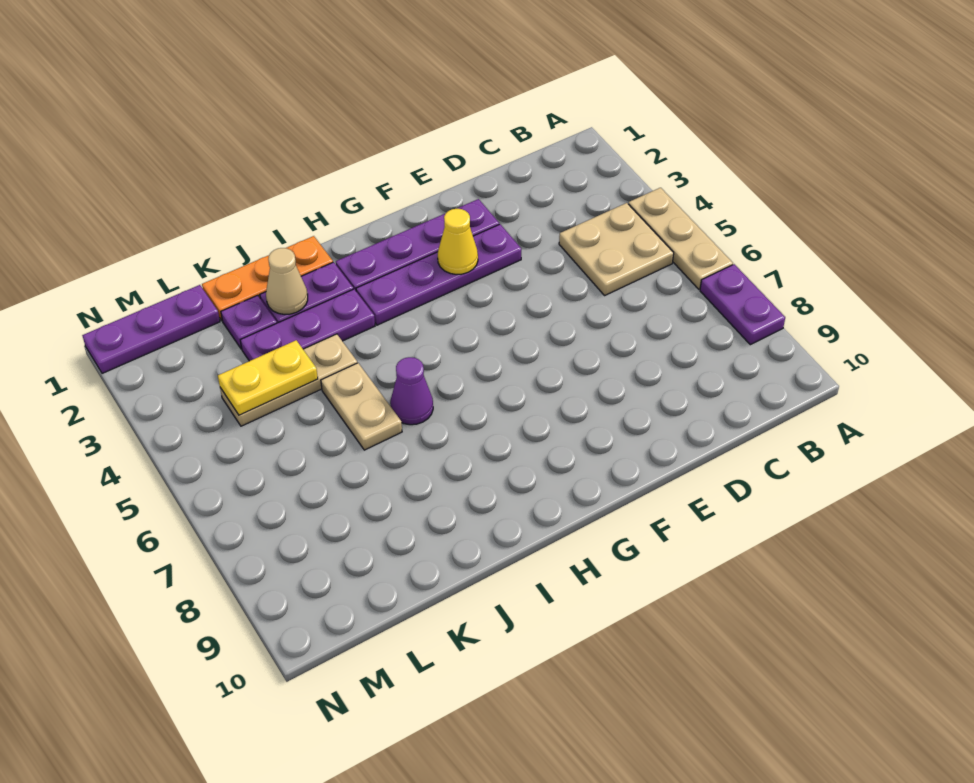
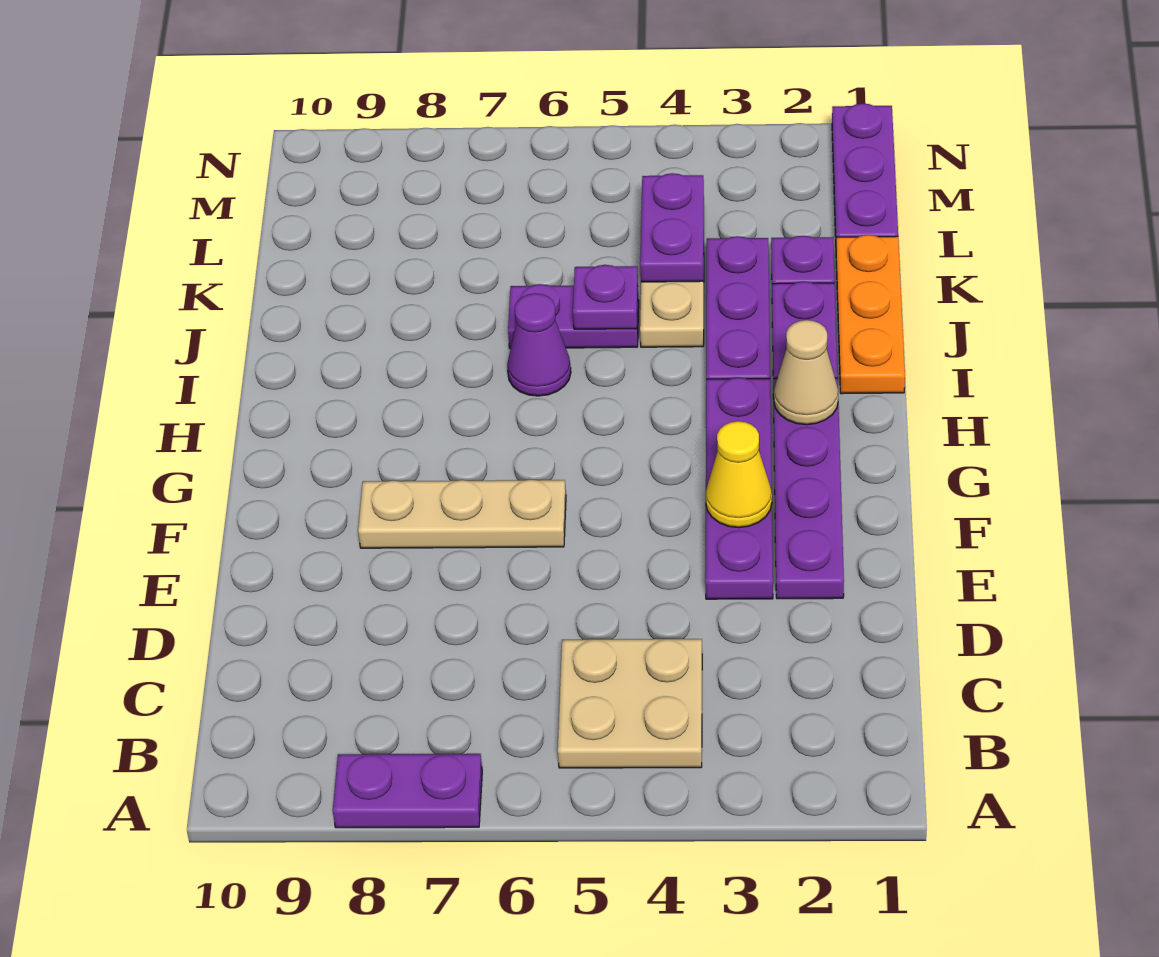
tan 1x3 plate [628,188,733,289] -> tan 1x3 plate moved to [358,480,566,548]
tan 1x1 cone [266,248,308,315] -> tan 1x1 cone moved to [774,320,839,425]
tan 1x2 plate [321,363,402,450] -> purple 1x2 plate [508,284,639,349]
none -> purple 1x1 plate [573,265,638,329]
yellow 1x2 plate [218,340,318,415] -> purple 1x2 plate [640,173,704,282]

